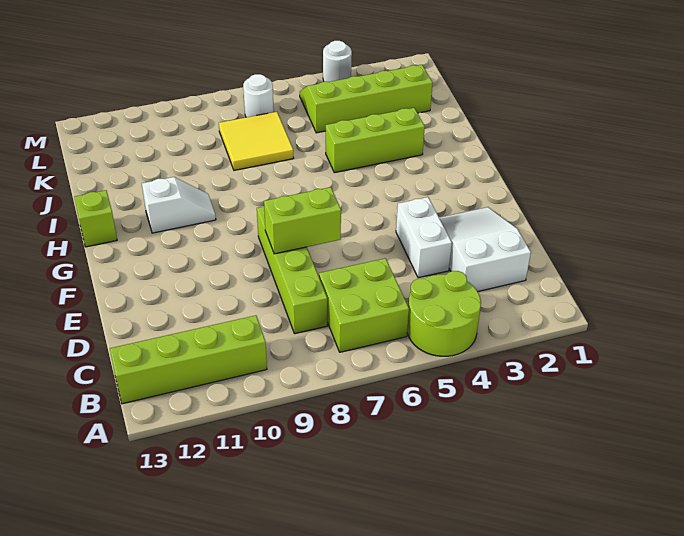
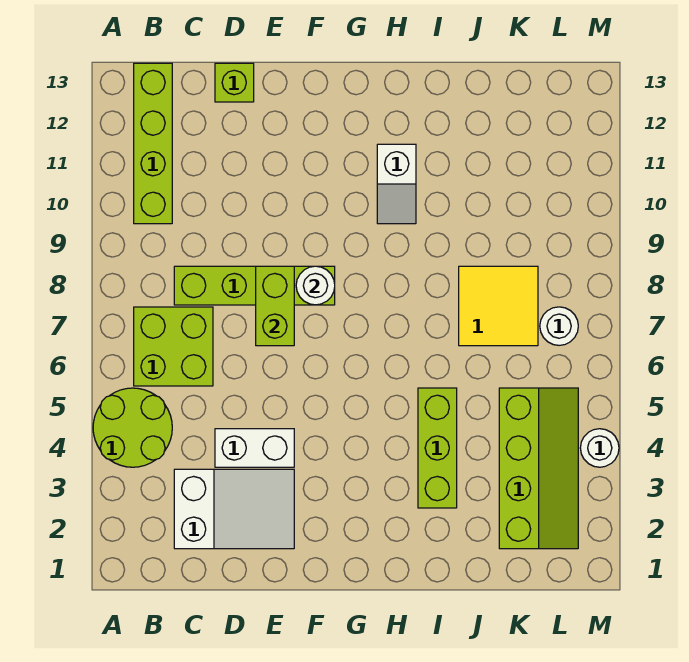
none -> white 1x1 round brick [296,266,335,305]
lime 1x1 brick [74,190,117,247] -> lime 1x1 brick moved to [215,63,254,102]

